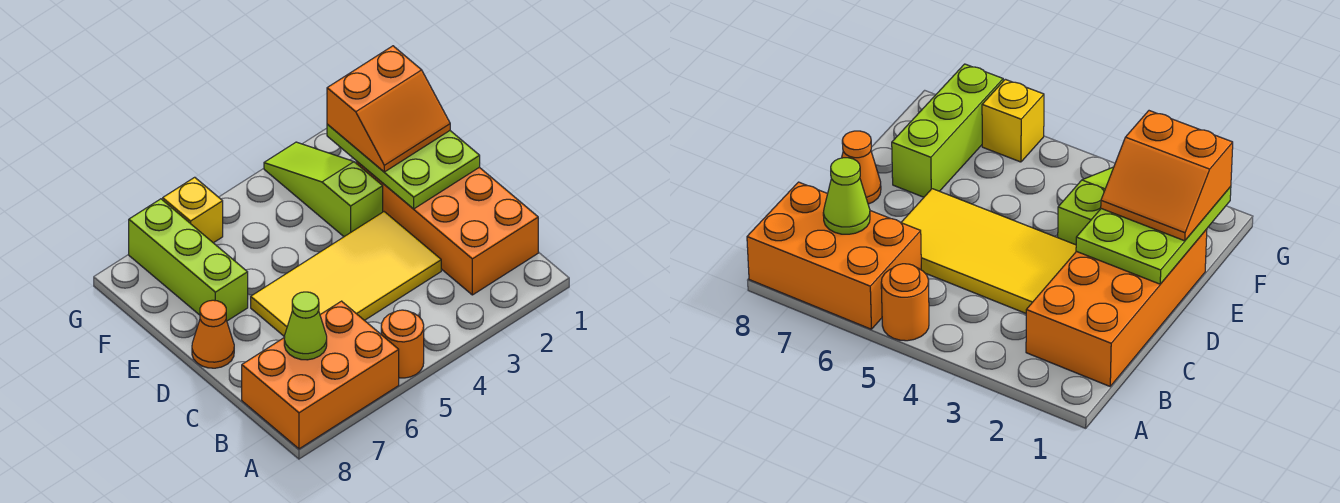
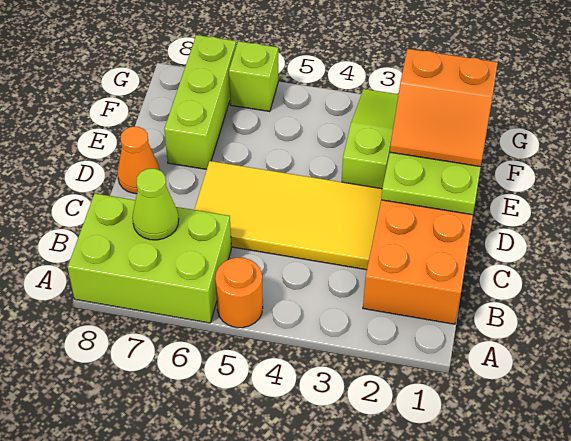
orange 2x3 brick [242,301,399,449] -> lime 2x3 brick [68,194,231,323]
yellow 1x1 brick [163,177,223,243] -> lime 1x1 brick [229,41,278,112]

